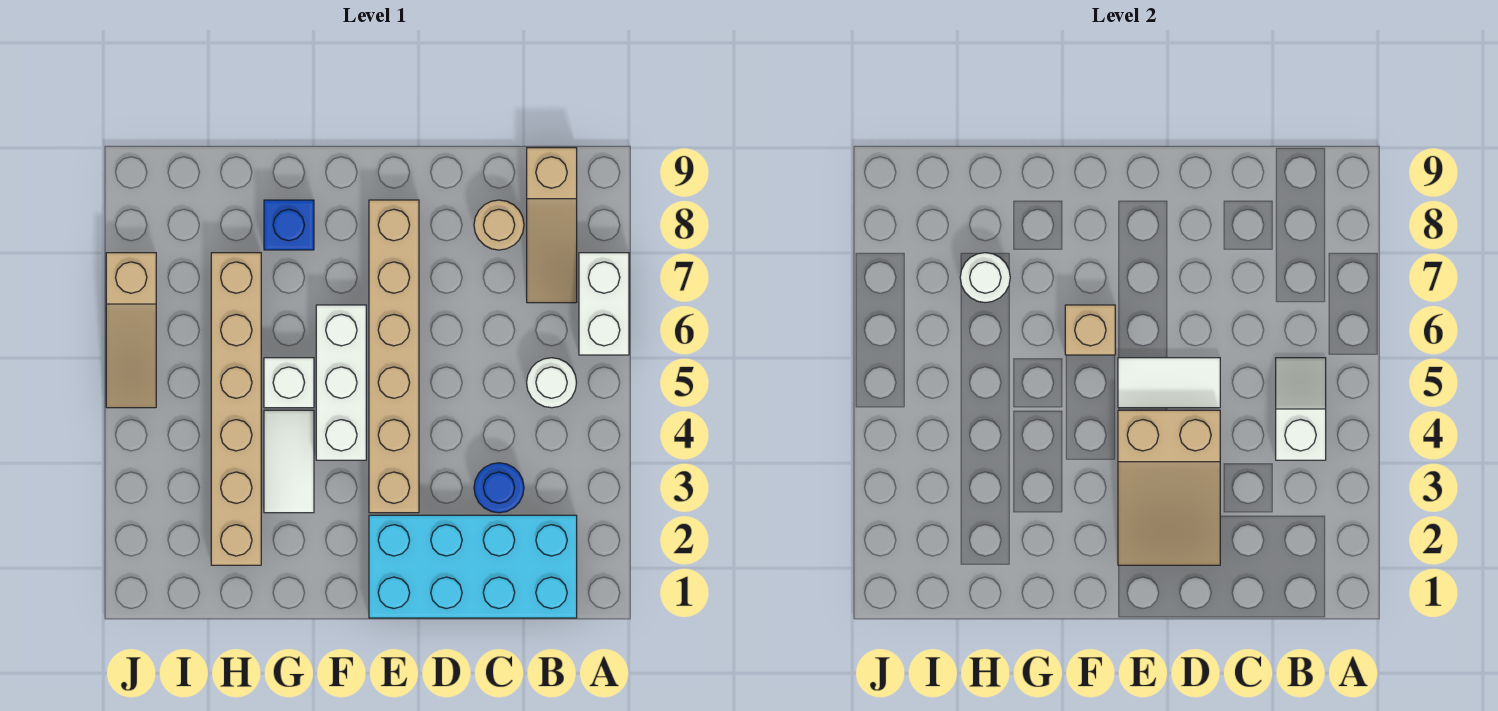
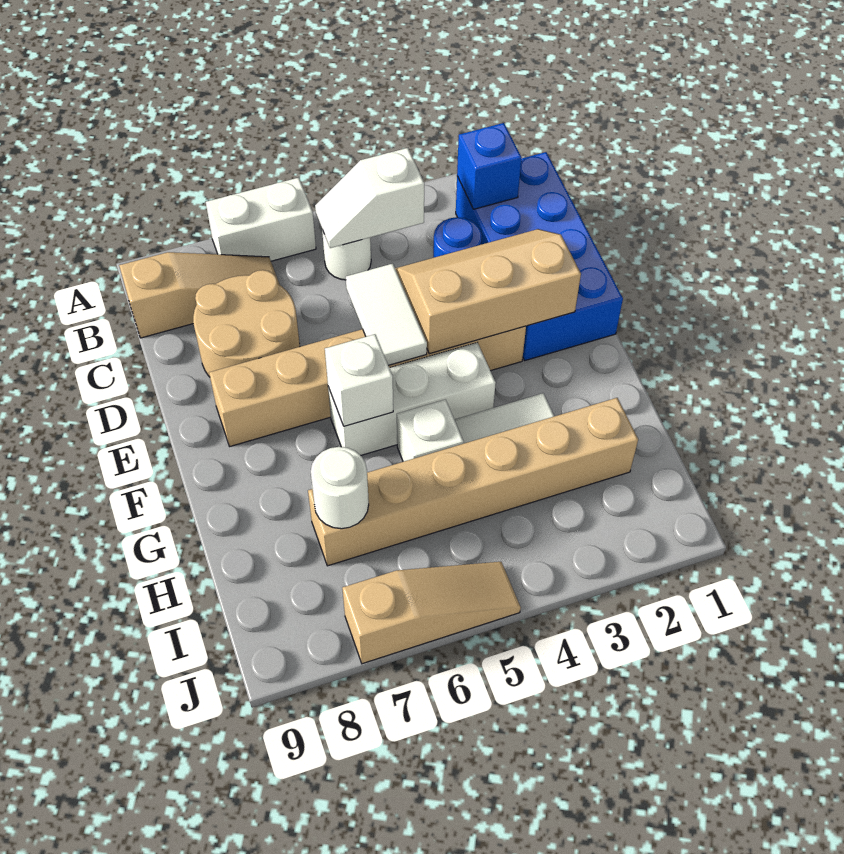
cyan 2x4 brick [369,515,577,618] -> blue 2x4 brick [456,152,623,360]
tan 1x1 round brick [474,200,524,250] -> tan 2x2 round brick [193,270,300,377]
tan 2x3 slope [1118,410,1220,565] -> tan 2x3 slope turned to [395,229,581,354]
tan 1x1 brick [1065,305,1115,355] -> white 1x1 brick [325,334,393,426]
blue 1x1 brick [264,200,314,250] -> blue 1x1 brick moved to [457,123,522,209]

